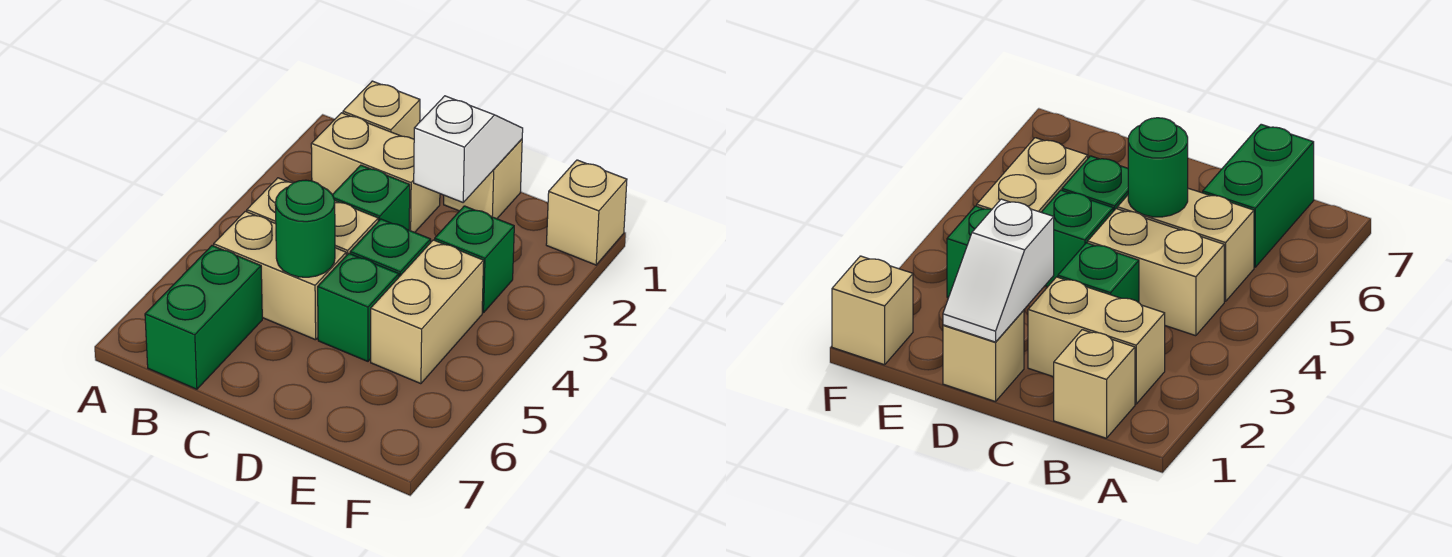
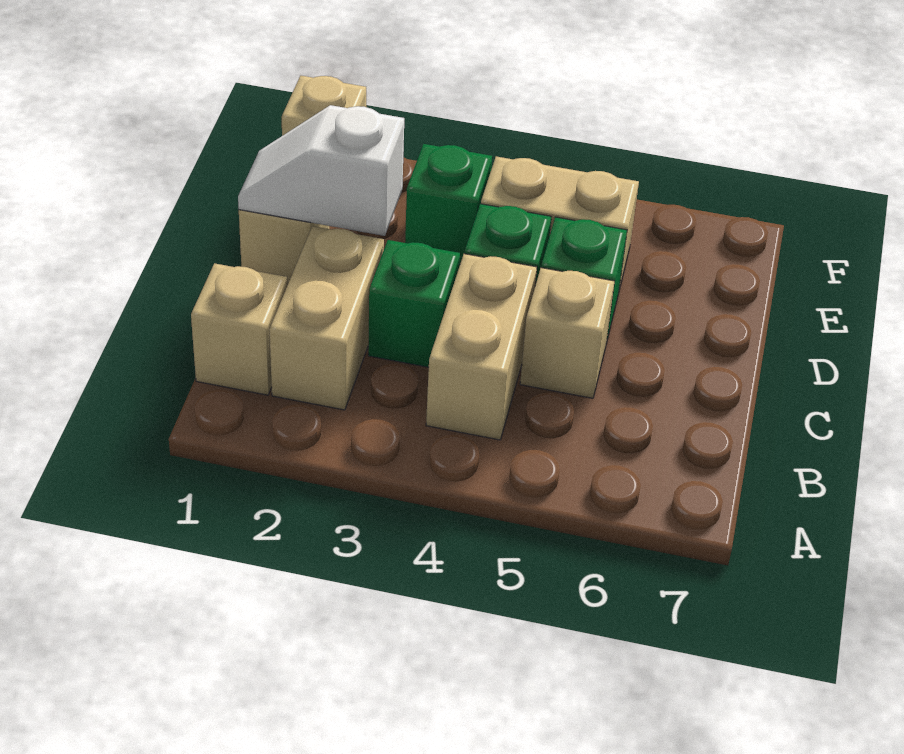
tan 1x2 brick [214,211,346,340] -> tan 1x1 brick [520,268,615,398]
green 1x2 brick [145,246,262,389] -> none
green 1x1 round brick [275,180,335,277] -> none

